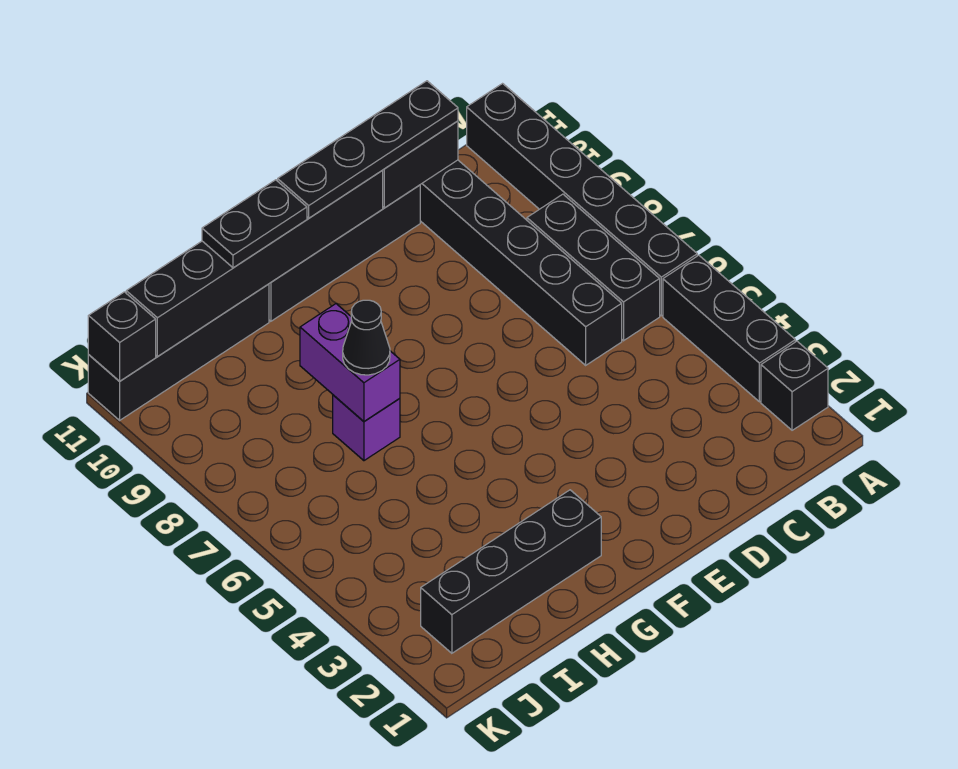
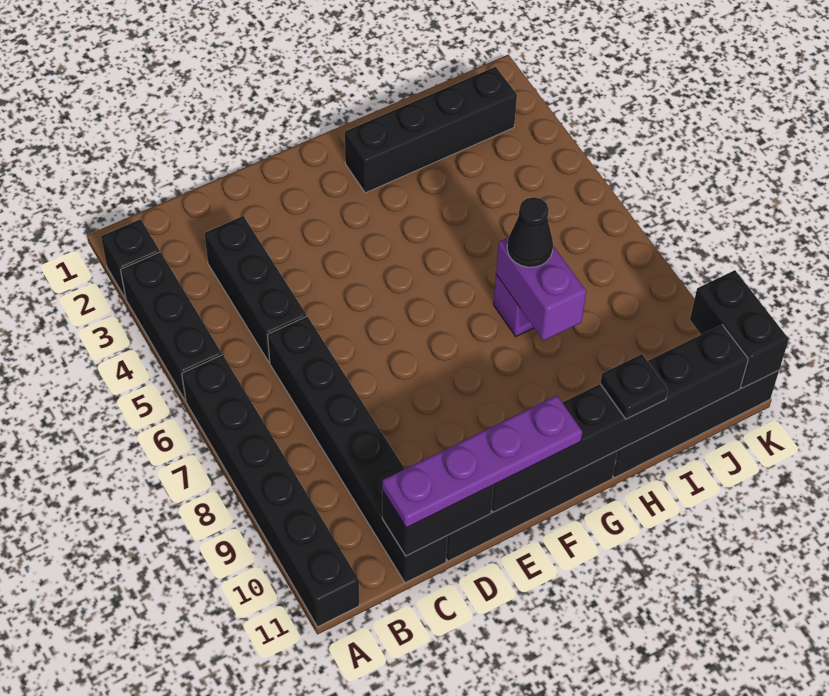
black 1x3 brick [527,194,660,341] -> black 1x3 brick moved to [204,216,307,362]
black 1x4 plate [278,81,458,218] -> purple 1x4 plate [382,395,582,528]
black 1x2 plate [202,180,307,268] -> black 1x1 plate [600,354,668,419]
black 1x1 brick [88,292,156,381] -> black 1x2 brick [690,270,789,388]

